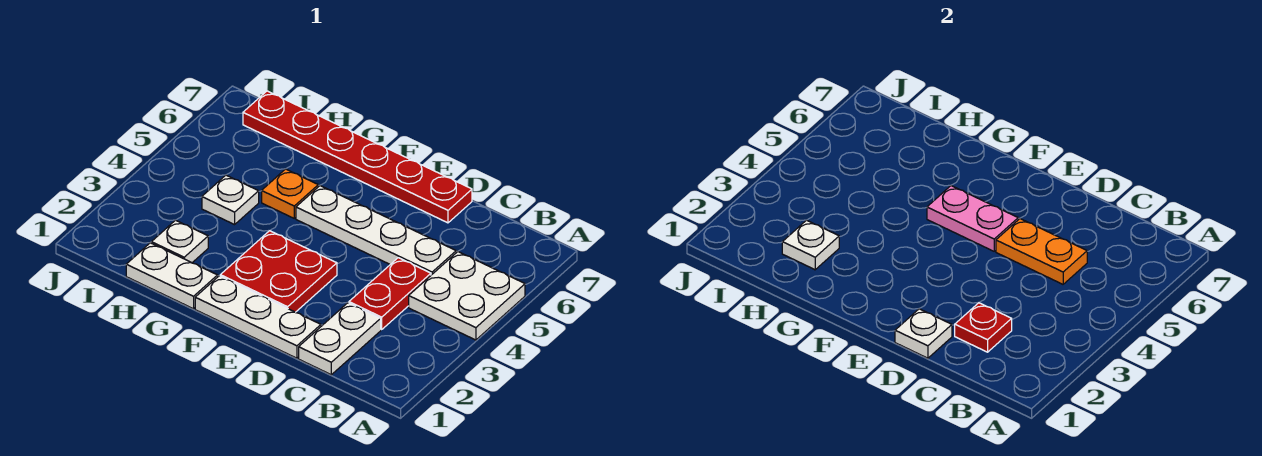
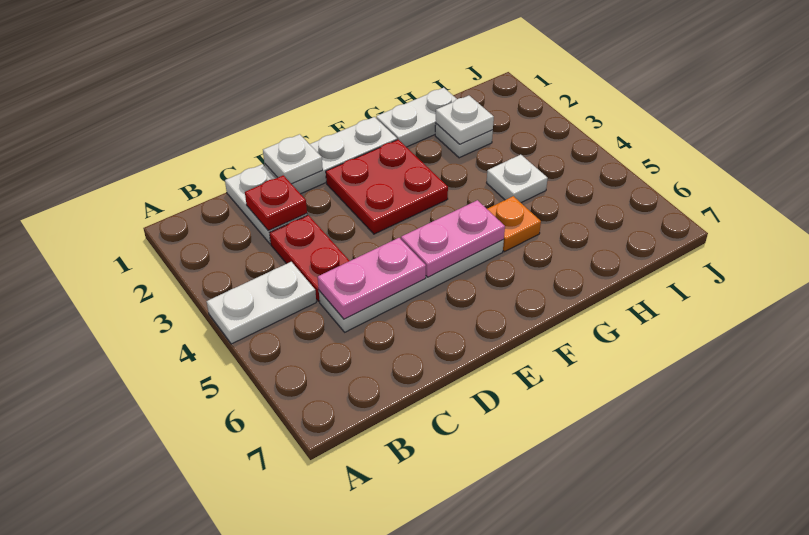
white 2x2 plate [409,252,525,340] -> white 1x2 plate [207,262,316,344]
orange 1x2 plate [996,219,1087,284] -> pink 1x2 plate [318,238,426,319]
red 1x6 plate [243,91,472,223] -> none

